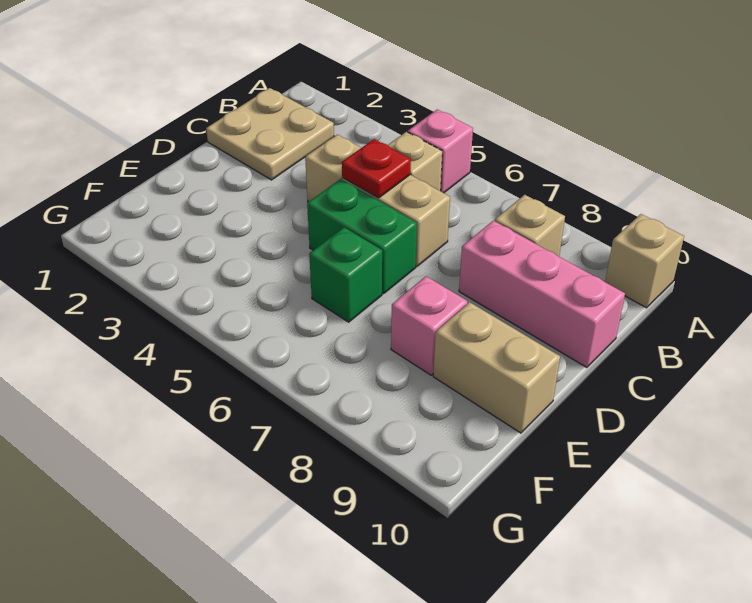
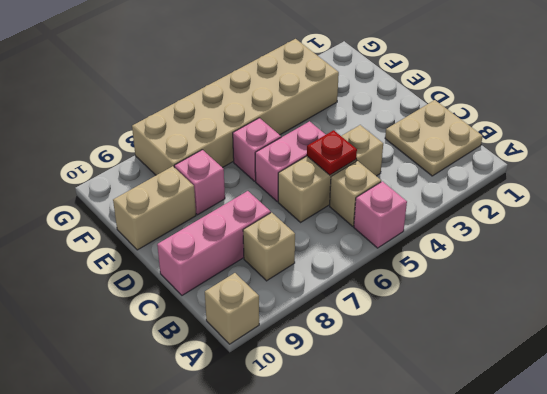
green 1x2 brick [307,179,417,294] -> pink 1x2 brick [255,121,326,201]
green 1x1 brick [309,227,382,322] -> pink 1x1 brick [233,118,281,181]
none -> tan 2x6 brick [132,39,339,175]

